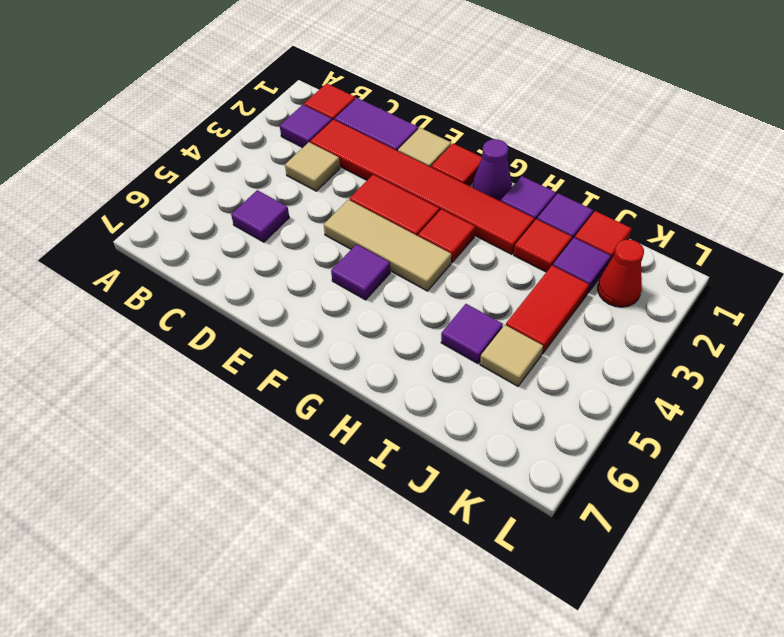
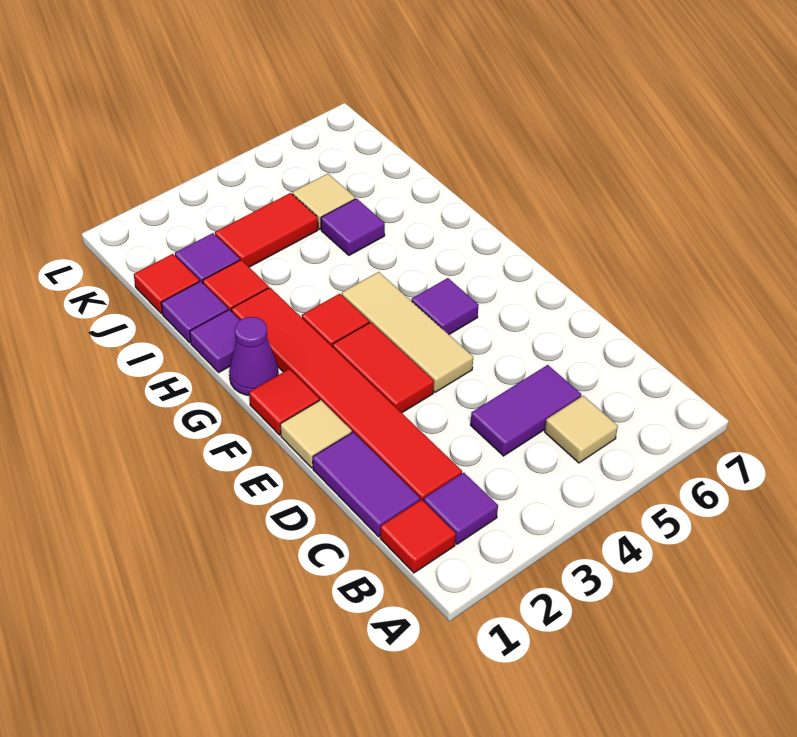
tan 1x1 tile [285,142,340,191] -> tan 1x1 tile moved to [545,396,618,463]
purple 1x1 tile [231,190,289,242] -> purple 1x2 tile [471,365,581,456]
red 1x1 cone [598,240,644,307] -> none

